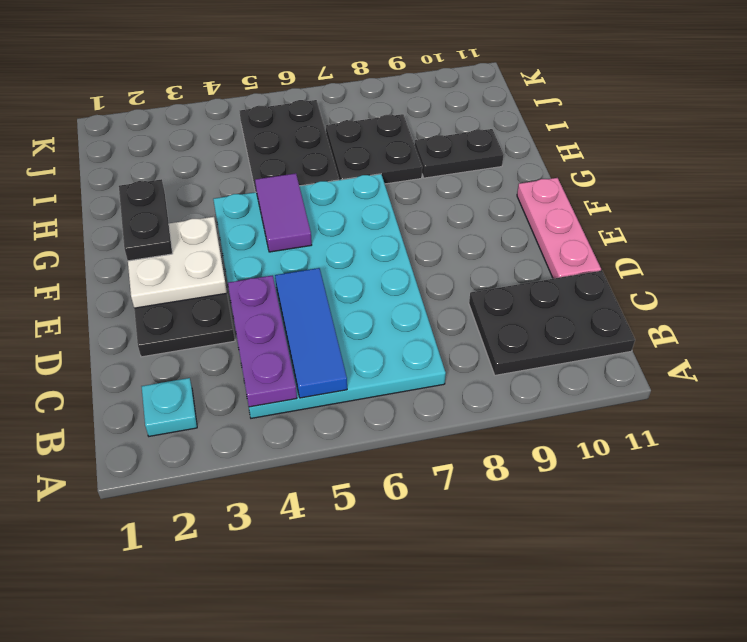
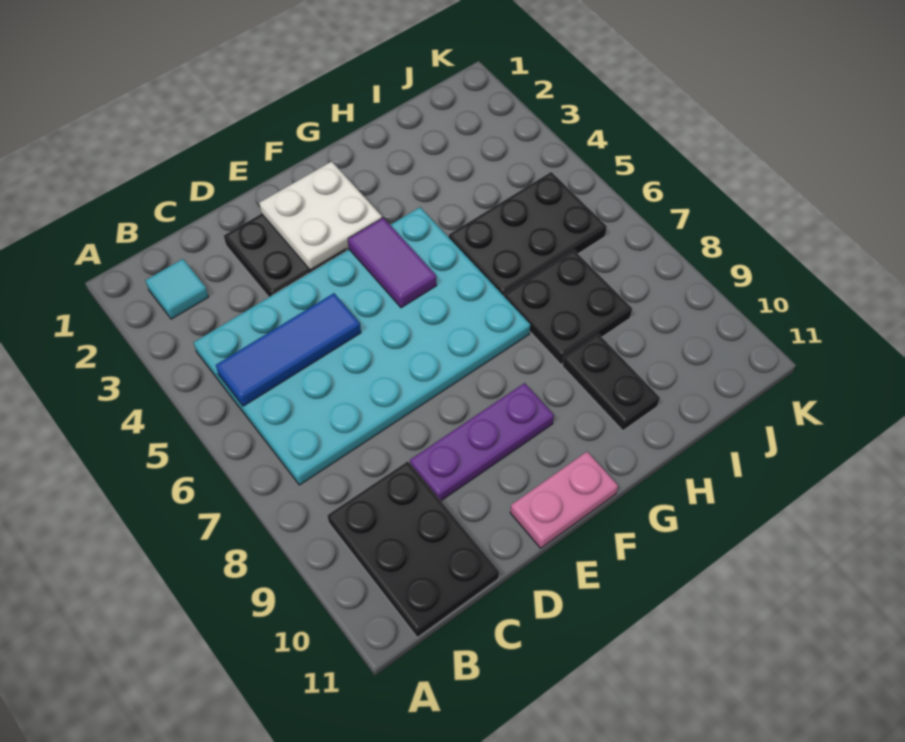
cyan 1x1 plate [142,378,197,436] -> cyan 1x1 tile [145,259,208,319]
purple 1x3 plate [228,275,297,407] -> purple 1x3 plate moved to [410,383,554,501]
pink 1x3 plate [517,178,601,279] -> pink 1x2 plate [510,452,618,548]
black 1x2 plate [119,179,172,261] -> none
purple 1x2 tile [255,173,312,252] -> purple 1x2 tile turned to [348,218,437,308]

